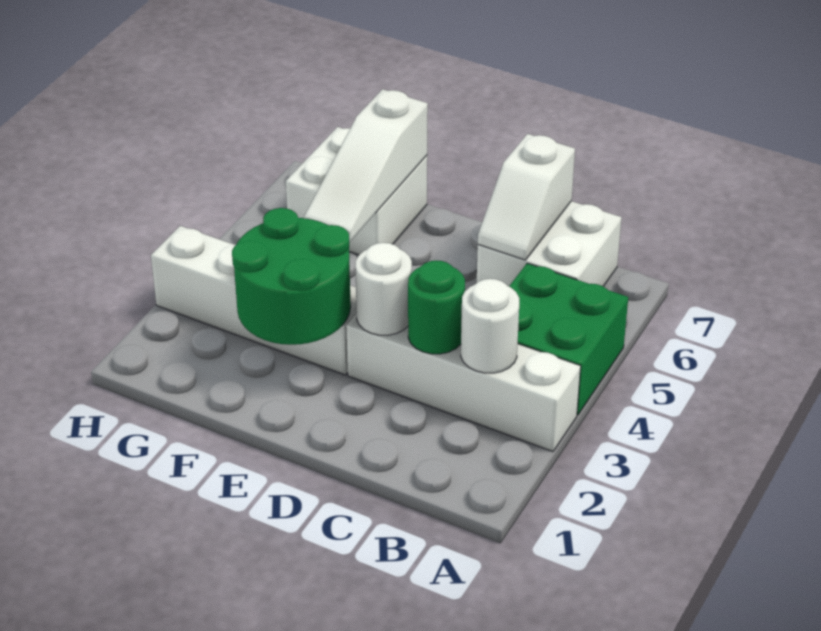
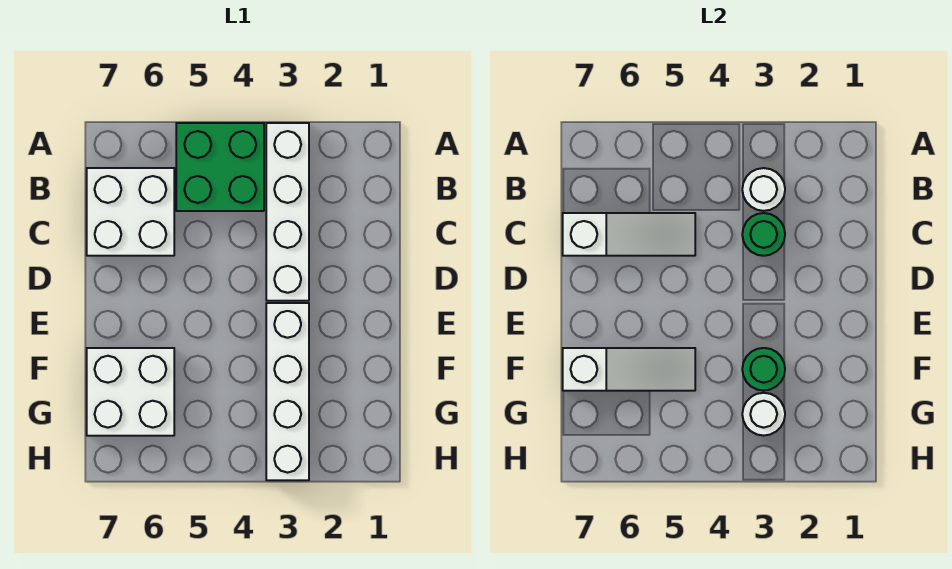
white 1x2 slope [478,134,575,260] -> white 1x3 slope [563,213,695,256]
white 1x1 round brick [355,243,412,335] -> white 1x1 round brick moved to [742,393,785,436]
green 2x2 round brick [232,208,351,345] -> green 1x1 round brick [742,348,785,391]

